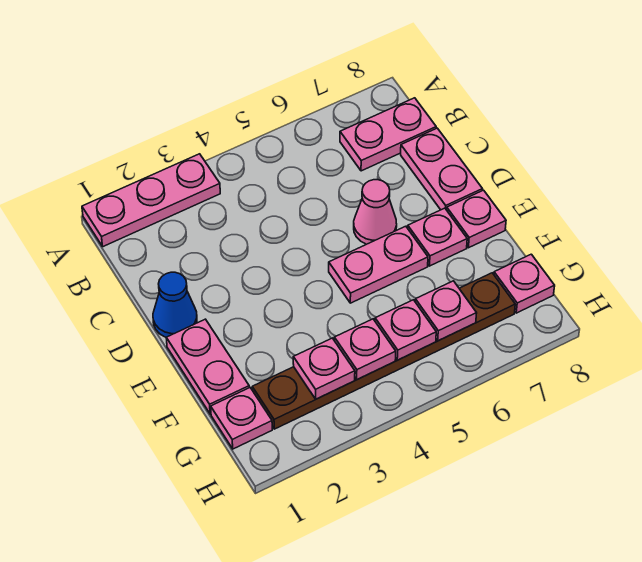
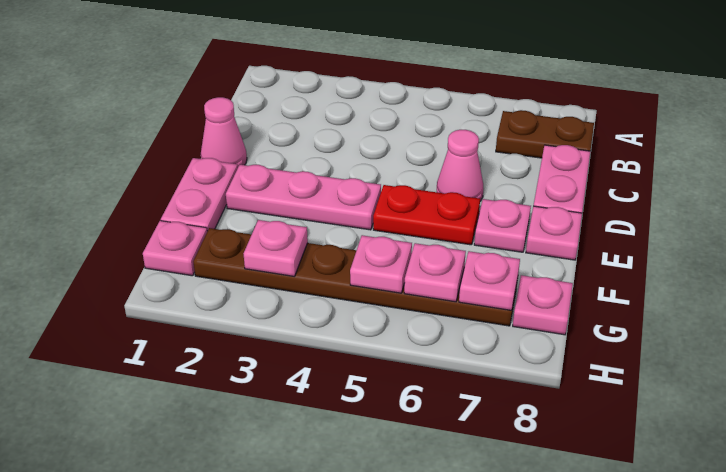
pink 1x3 plate [82,154,220,247] -> pink 1x3 plate moved to [226,165,381,230]
pink 1x2 plate [340,98,436,171] -> brown 1x2 plate [496,110,594,158]
blue 1x1 cone [153,272,197,337] -> pink 1x1 cone [201,97,247,167]
pink 1x2 plate [329,226,428,303] -> red 1x2 plate [373,185,480,245]
pink 1x1 plate [334,319,396,380] -> pink 1x1 plate moved to [459,251,520,310]

